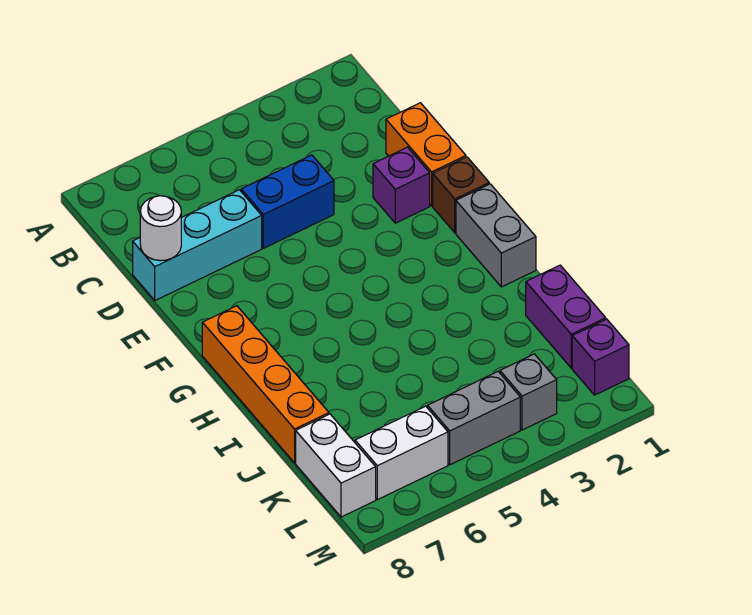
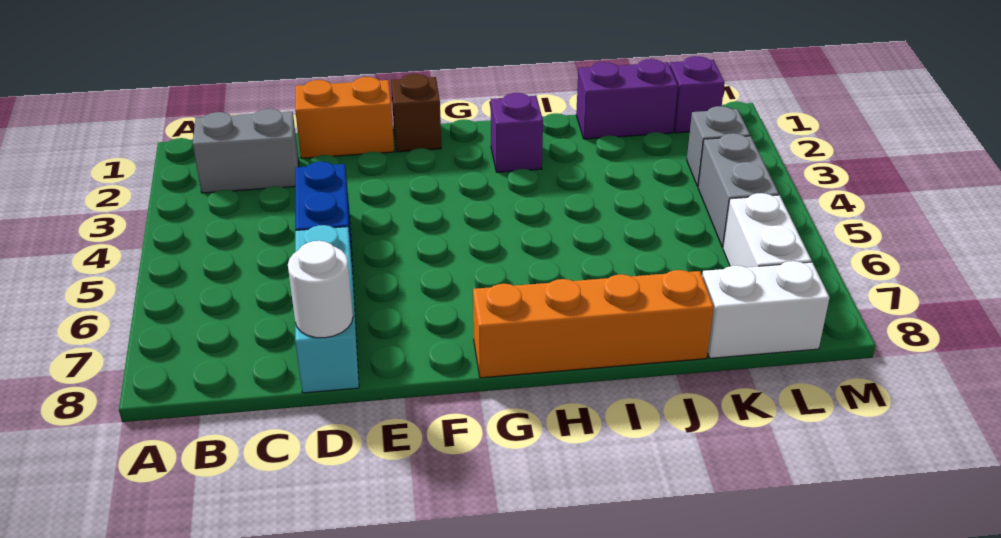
purple 1x1 brick [373,147,430,223] -> purple 1x1 brick moved to [491,93,543,172]
grey 1x2 brick [456,184,536,287] -> grey 1x2 brick moved to [193,109,299,193]

